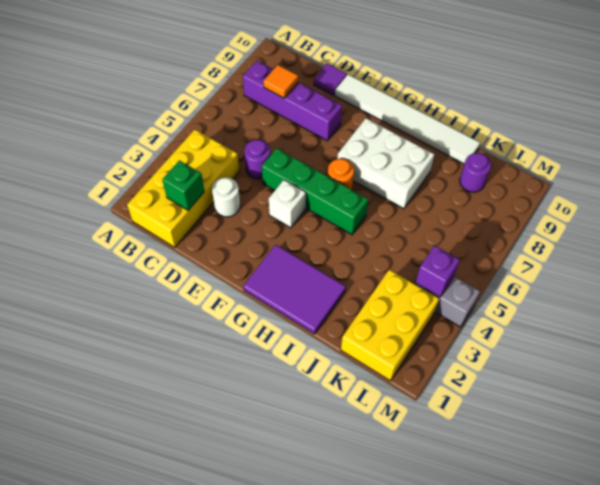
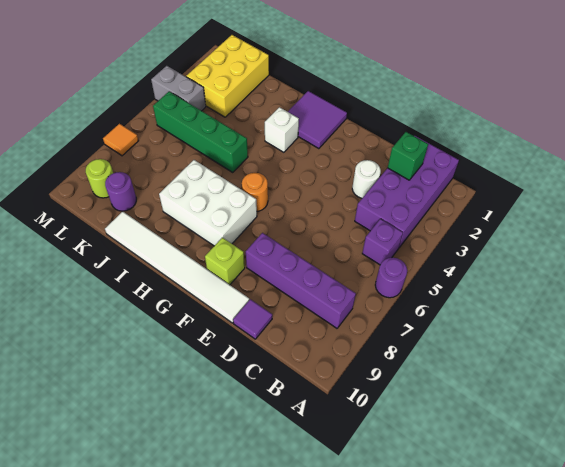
yellow 2x4 brick [127,130,239,247] -> purple 2x4 brick [355,136,459,248]
orange 1x1 tile [264,65,298,98] -> orange 1x1 tile moved to [103,124,139,156]
purple 1x1 round brick [244,140,271,179] -> purple 1x1 round brick moved to [375,258,407,298]
green 1x4 brick [262,148,368,235] -> green 1x4 brick moved to [153,92,248,172]
white 1x1 brick [269,180,306,228] -> white 1x1 brick moved to [265,107,299,152]
none -> lime 1x1 brick [205,238,245,285]
purple 2x3 tile [244,245,346,334] -> purple 2x2 tile [288,91,347,149]
purple 1x1 brick [416,246,460,297] -> purple 1x1 brick moved to [362,219,403,265]
none -> lime 1x1 round brick [86,159,113,198]

